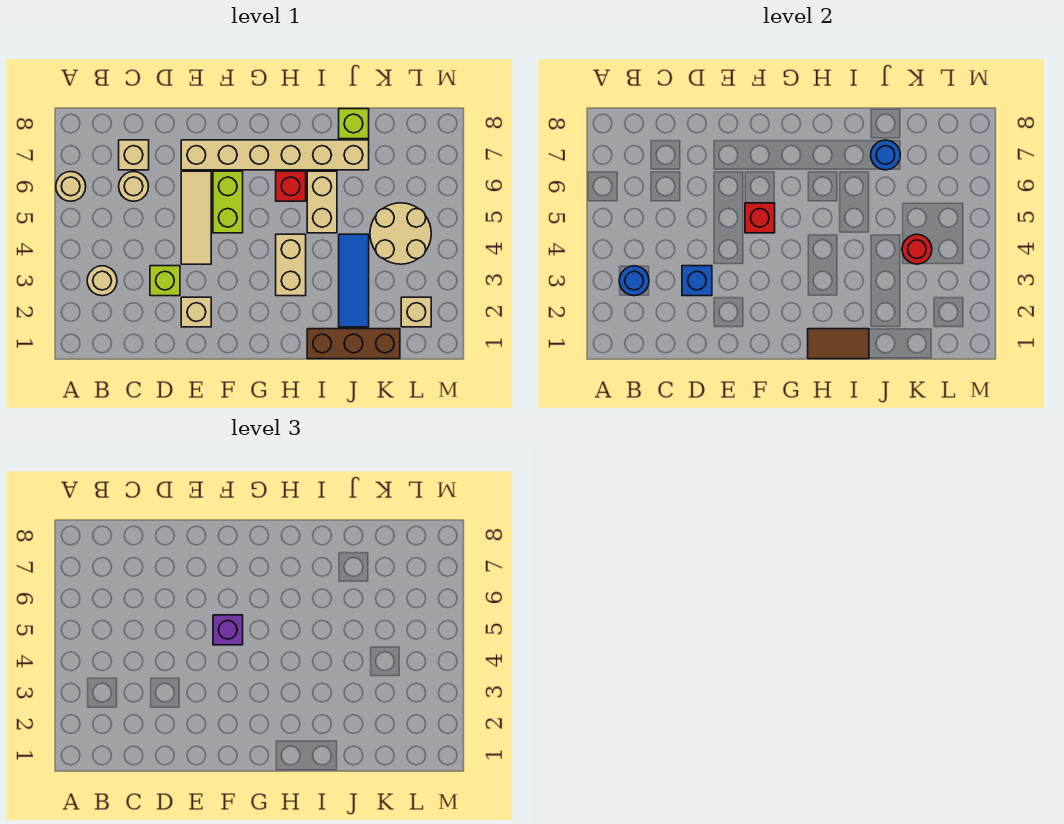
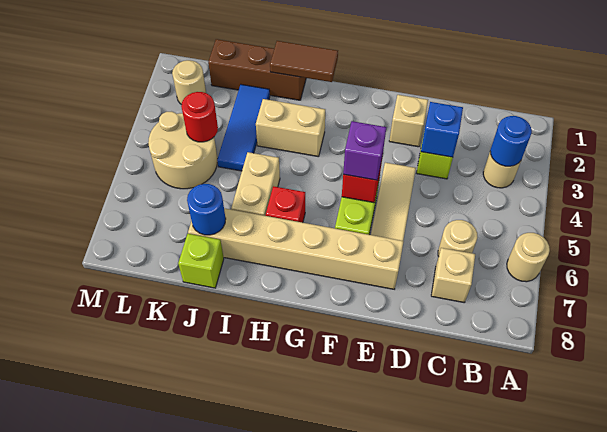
tan 1x2 brick [276,234,306,296] -> tan 1x2 brick turned to [256,99,325,157]
tan 1x1 brick [401,297,431,327] -> tan 1x1 round brick [172,60,206,105]

